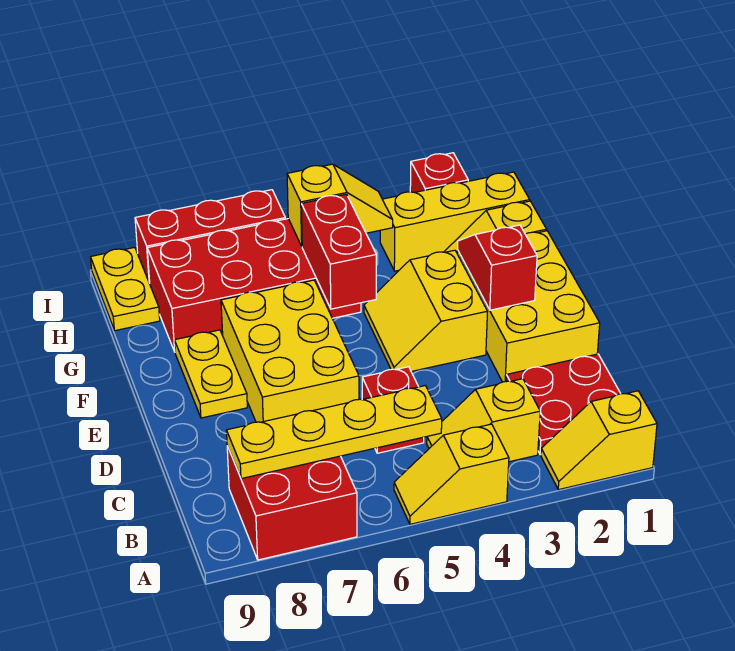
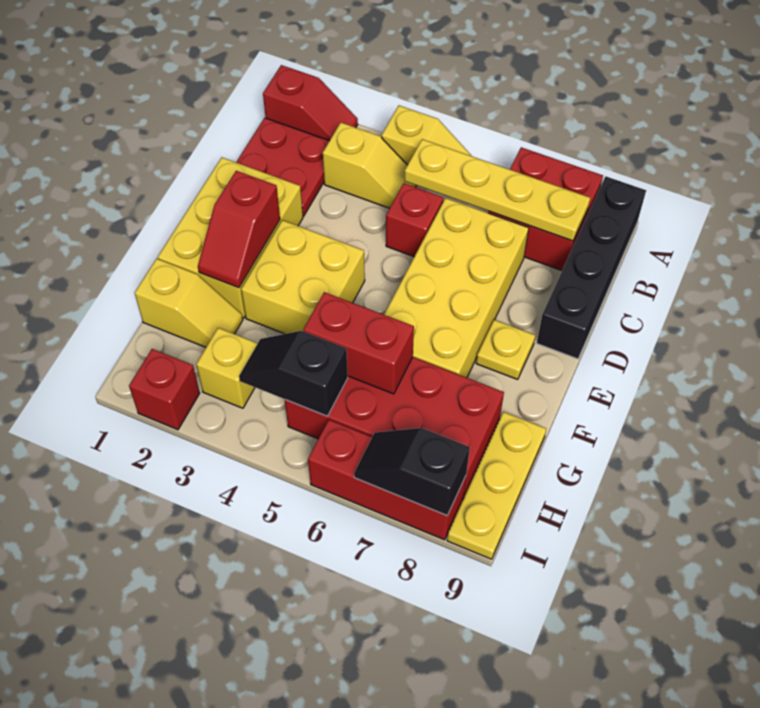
yellow 1x2 slope [541,391,657,490] -> red 1x2 slope [263,65,358,141]
none -> black 1x4 brick [537,176,646,359]
yellow 2x3 brick [221,280,359,422] -> yellow 2x4 brick [384,198,529,378]
yellow 2x2 slope [364,250,488,372] -> yellow 2x2 brick [241,220,365,334]
yellow 1x2 plate [174,330,247,418] -> yellow 1x1 plate [476,320,535,379]
red 1x2 brick [301,194,376,309] -> red 1x2 brick turned to [303,292,414,394]
yellow 1x3 brick [380,172,530,271] -> yellow 1x1 brick [196,328,258,408]
yellow 1x2 slope [287,164,393,246] -> black 1x2 slope [239,331,348,416]
yellow 1x2 plate [91,247,160,331] -> yellow 1x3 plate [447,412,546,559]
none -> black 1x2 slope [354,428,470,515]

